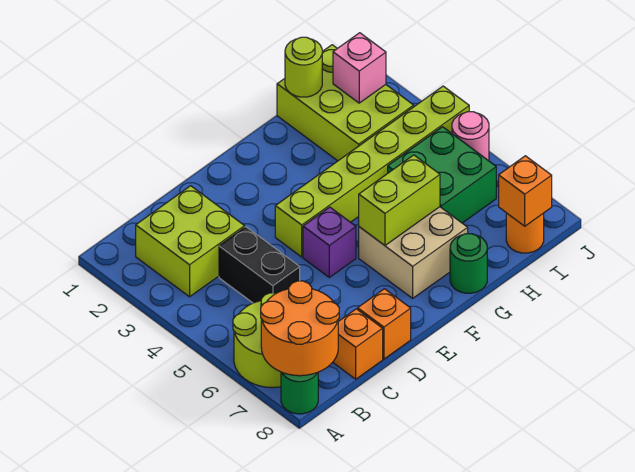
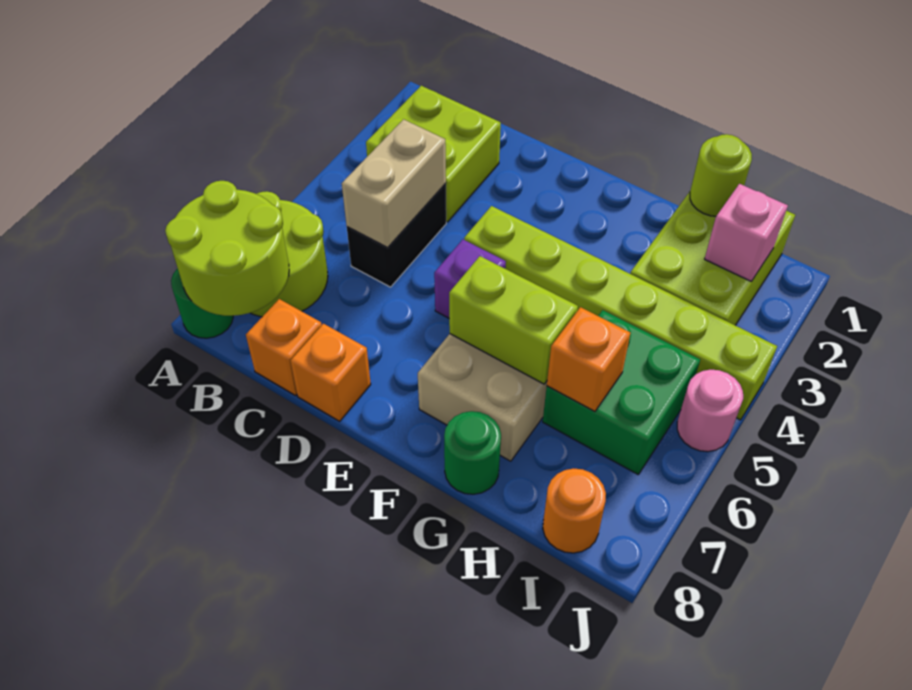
orange 2x2 round brick [261,281,339,376] -> lime 2x2 round brick [165,181,289,316]
none -> tan 1x2 brick [342,119,446,247]
orange 1x1 brick [499,156,552,226] -> orange 1x1 brick moved to [547,307,630,412]

